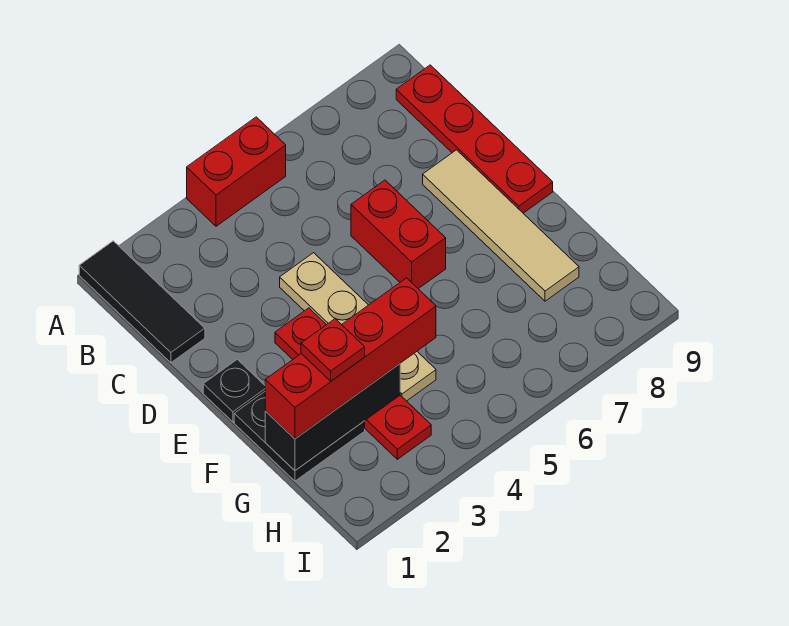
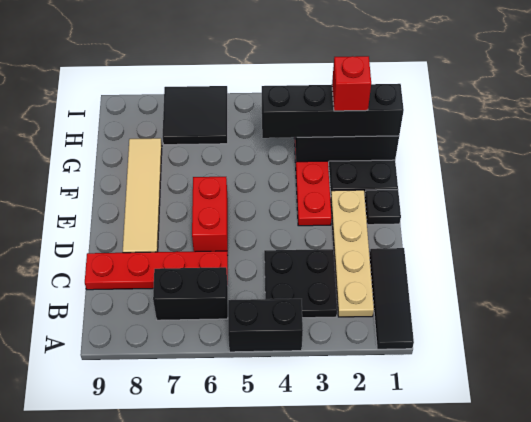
red 1x2 brick [187,117,286,226] -> black 1x2 brick [228,299,303,352]
none -> black 2x2 plate [264,249,337,318]
none -> black 1x2 brick [153,267,228,320]
red 1x4 plate [396,65,553,213] -> red 1x4 plate turned to [85,251,228,290]
tan 1x4 plate [280,253,436,401] -> tan 1x4 plate moved to [331,190,374,317]
red 1x4 brick [265,278,436,439] -> black 1x4 brick [262,84,404,138]
red 1x1 plate [301,319,365,381] -> red 1x1 brick [332,56,371,111]
none -> black 2x2 tile [163,86,228,145]

